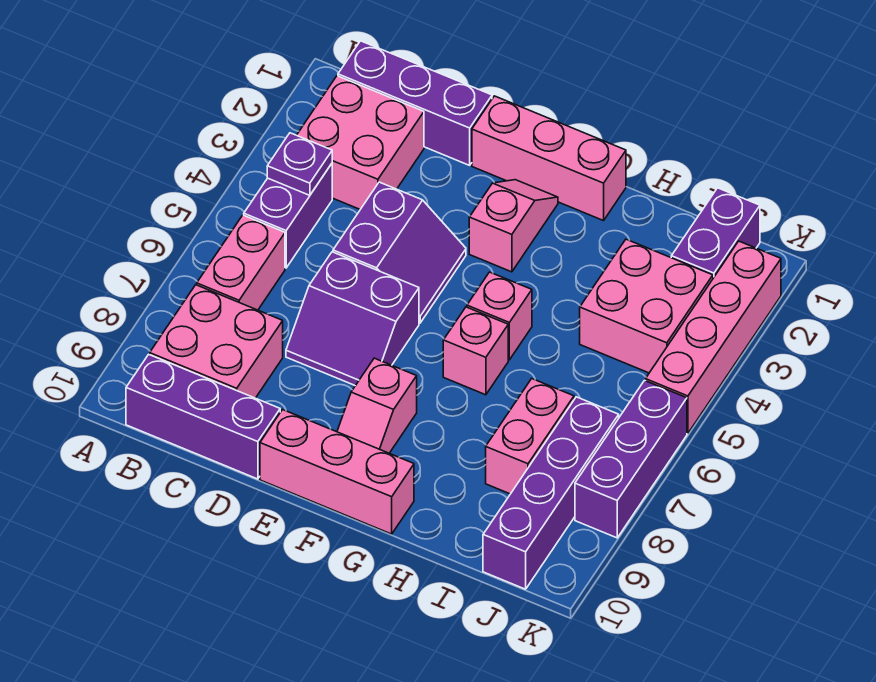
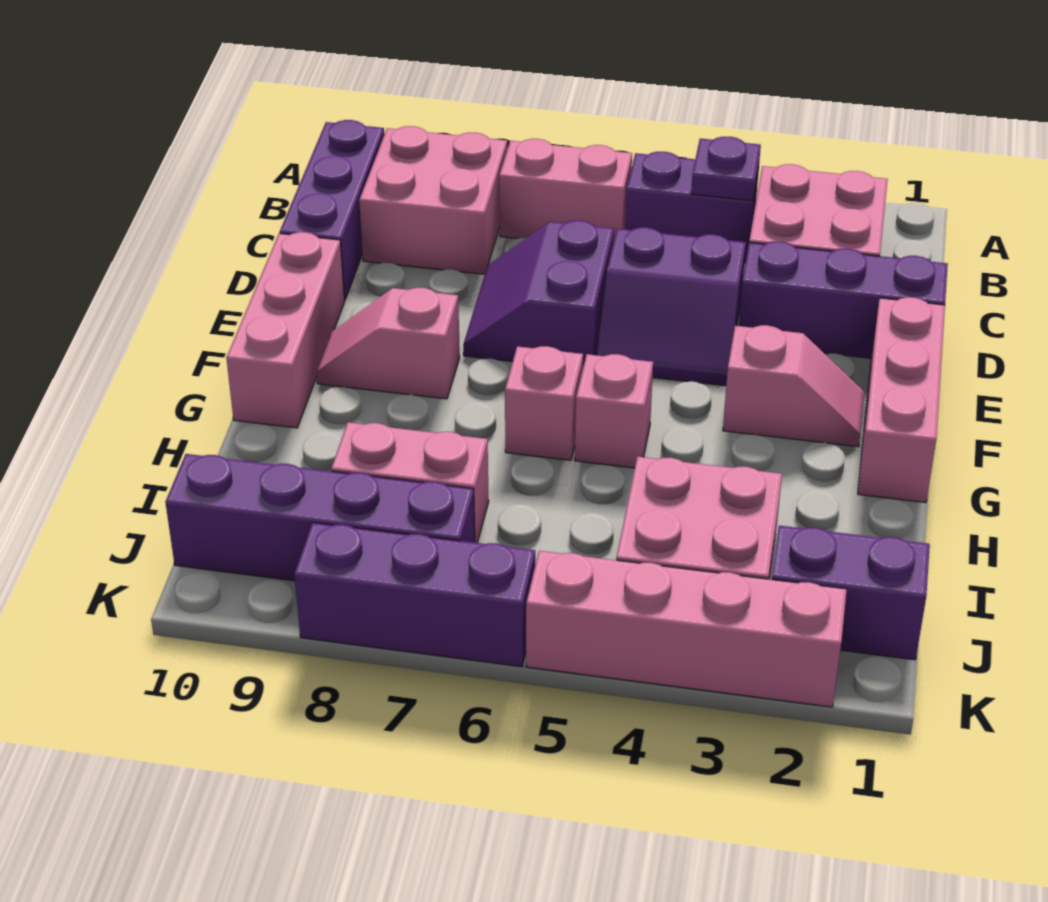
purple 1x3 brick [338,41,492,165] -> purple 1x3 brick turned to [739,242,948,358]

